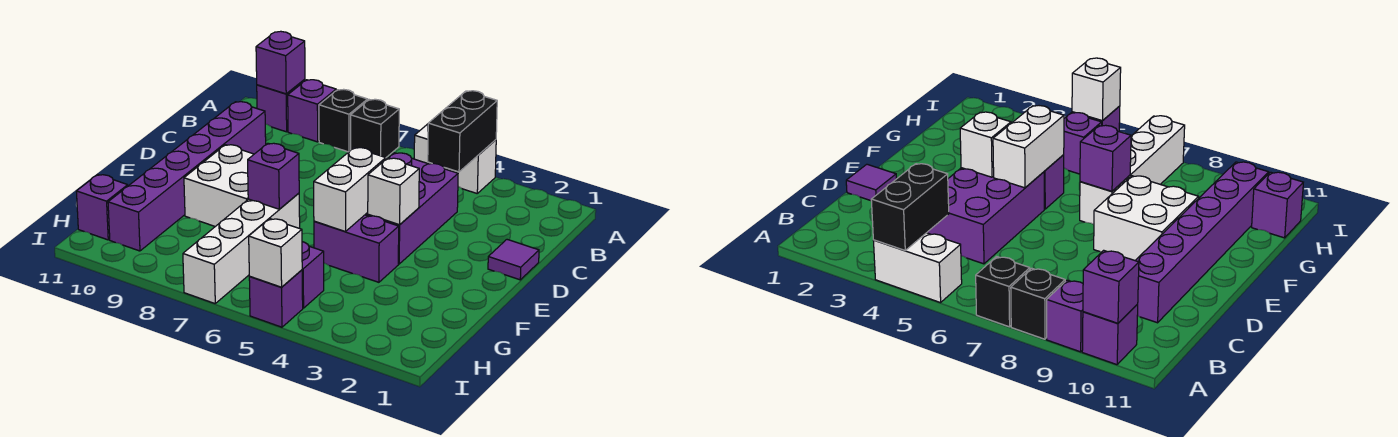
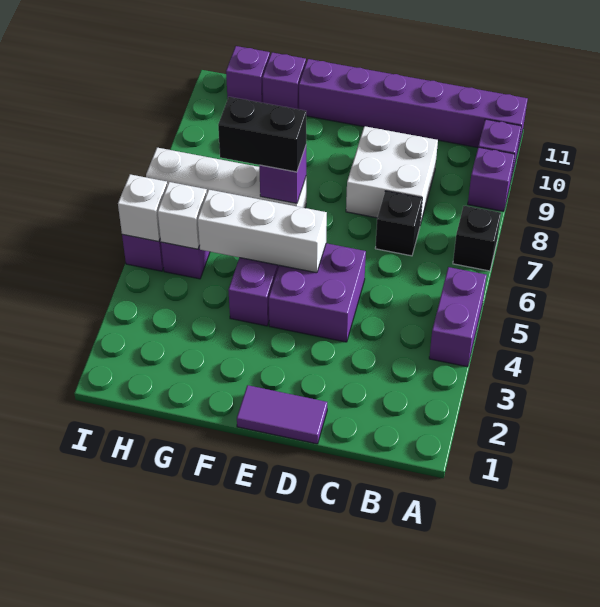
white 1x2 brick [414,124,496,193] -> purple 1x2 brick [429,267,487,367]
black 1x2 brick [428,91,497,172] -> black 1x2 brick moved to [218,97,306,172]
black 1x1 brick [319,89,368,152] -> black 1x1 brick moved to [375,191,422,256]
purple 1x1 brick [256,31,305,94] -> purple 1x1 brick moved to [262,53,306,109]
purple 2x3 brick [365,153,458,264] -> purple 2x2 brick [269,243,366,342]
purple 1x6 brick [108,102,266,251] -> purple 1x6 brick moved to [299,59,528,153]
purple 1x1 tile [488,240,539,280] -> purple 1x2 tile [237,385,327,444]
white 1x1 brick [368,158,419,225] -> white 1x1 brick moved to [158,182,207,249]
white 1x2 brick [314,147,386,232] -> white 1x3 brick [198,190,327,273]
white 2x2 brick [184,145,254,226] -> white 2x2 brick moved to [346,126,438,225]

